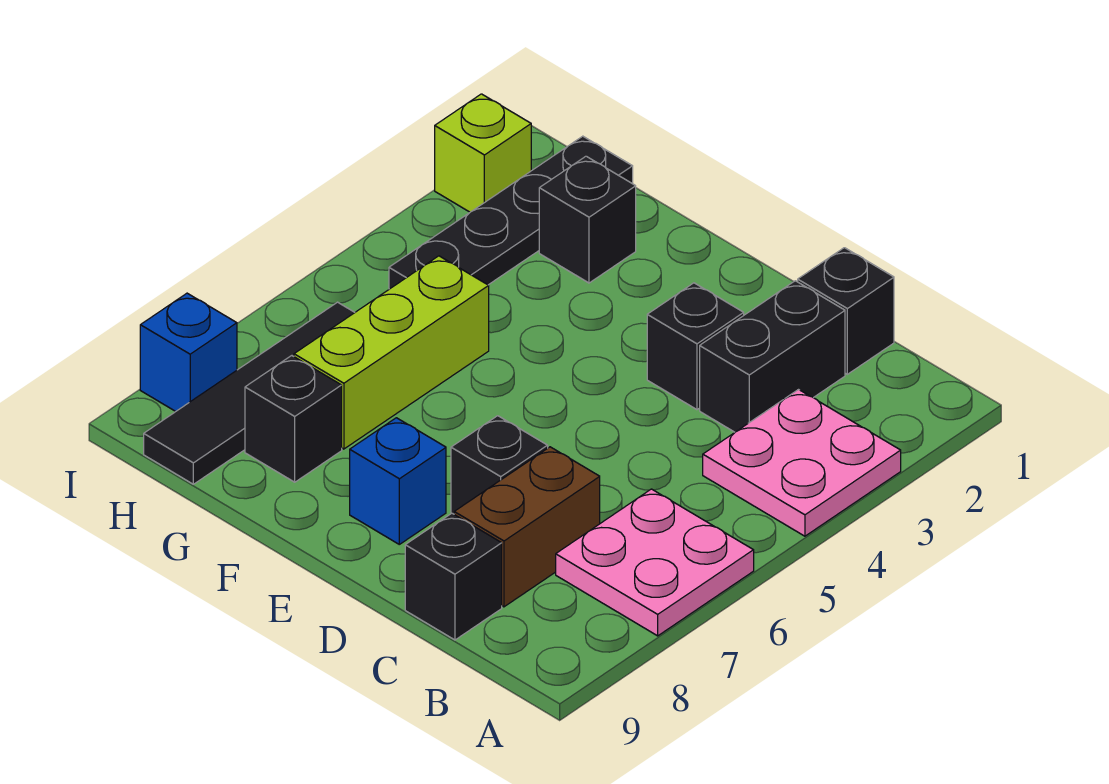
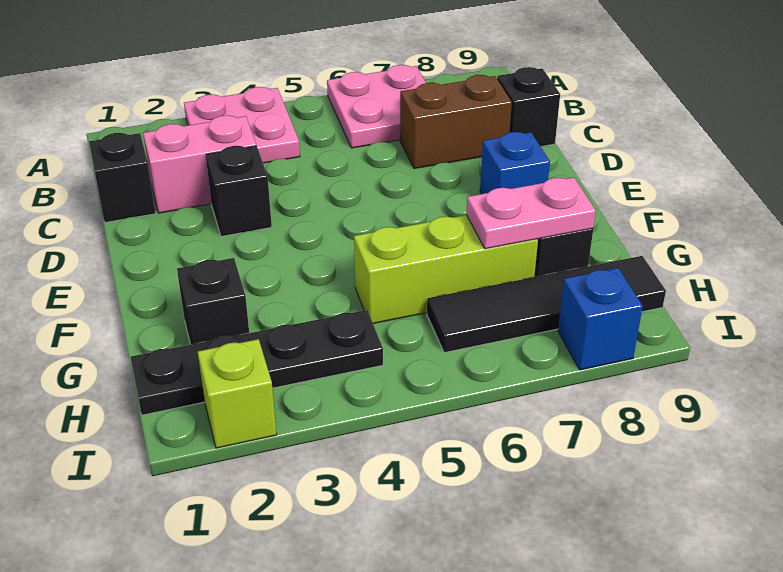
black 1x2 brick [700,281,845,432] -> pink 1x2 brick [143,115,256,213]
black 1x1 brick [451,416,548,514] -> none
none -> pink 1x2 plate [466,177,596,249]

